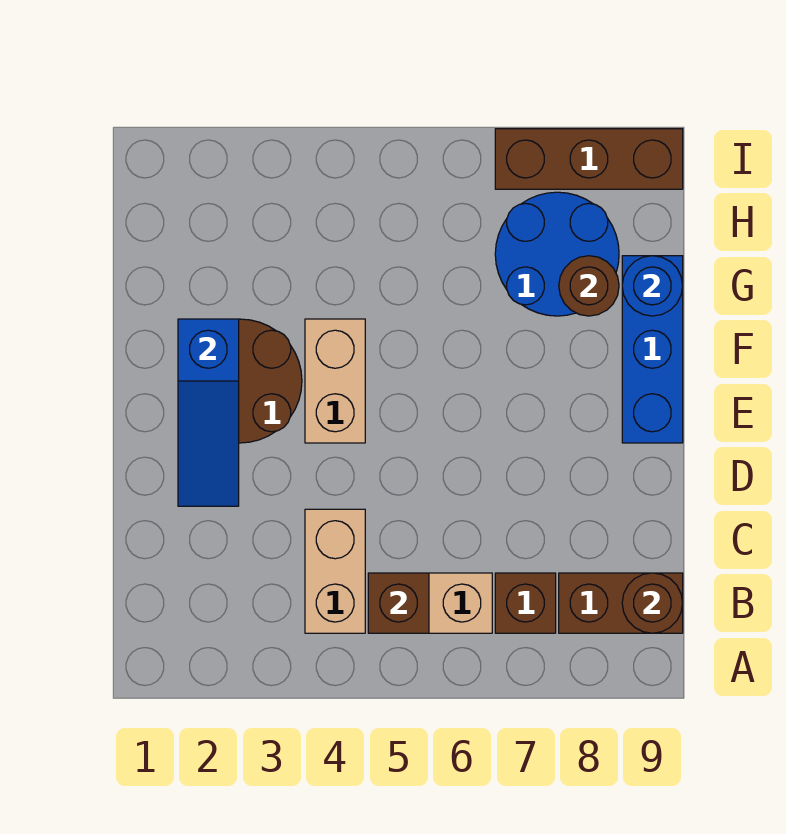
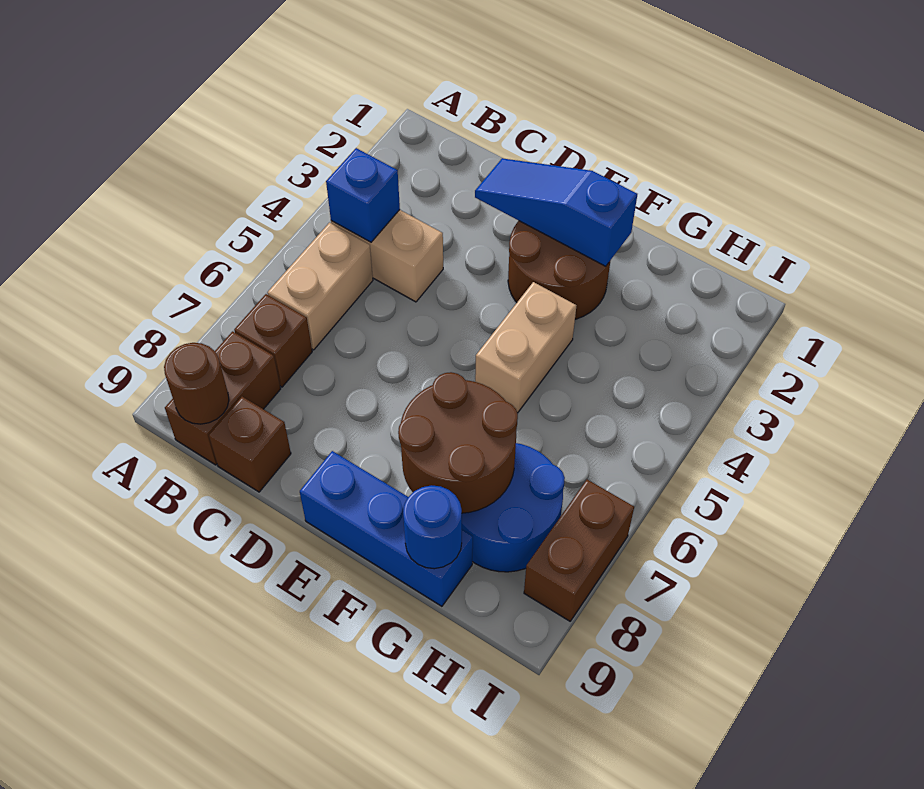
none -> blue 1x1 brick [326,148,400,242]
brown 1x1 brick [368,573,429,633] -> brown 1x1 brick moved to [209,397,291,492]
tan 1x2 brick [305,319,365,443] -> tan 1x2 brick turned to [475,282,576,413]
brown 1x1 round brick [559,256,619,316] -> brown 2x2 round brick [398,372,518,513]
brown 1x3 brick [495,129,683,189] -> brown 1x2 brick [524,480,634,621]

